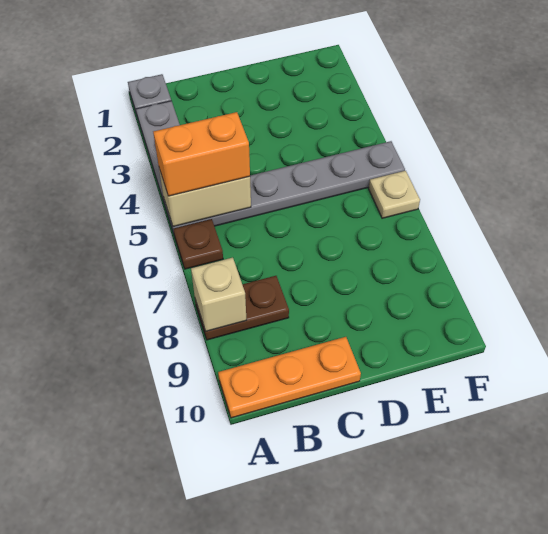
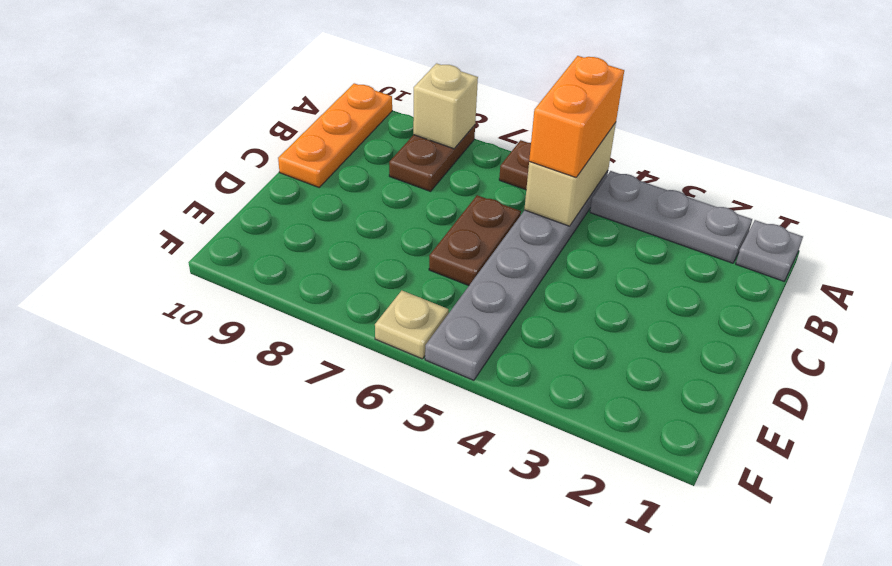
none -> brown 1x2 plate [429,195,521,286]

